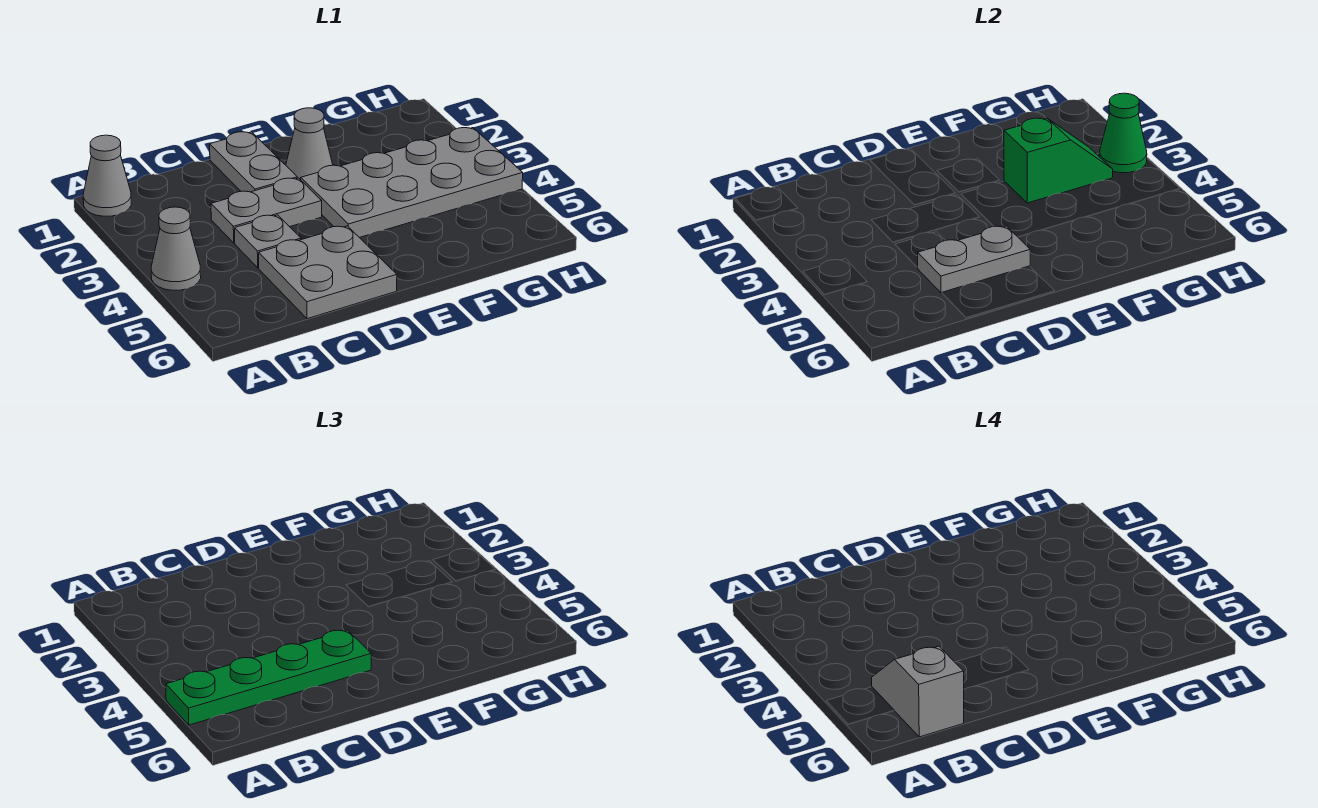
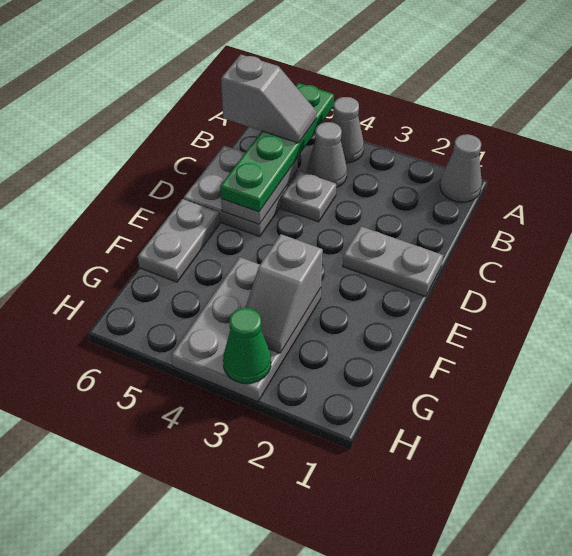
grey 1x2 plate [211,178,322,243] -> grey 1x2 plate moved to [138,199,220,282]
grey 1x1 cone [286,108,333,180] -> grey 1x1 cone moved to [307,122,347,188]
grey 2x4 plate [301,128,523,238] -> grey 2x3 plate [171,257,321,402]
green 1x2 slope [1004,118,1113,203] -> grey 1x2 slope [245,234,323,353]

